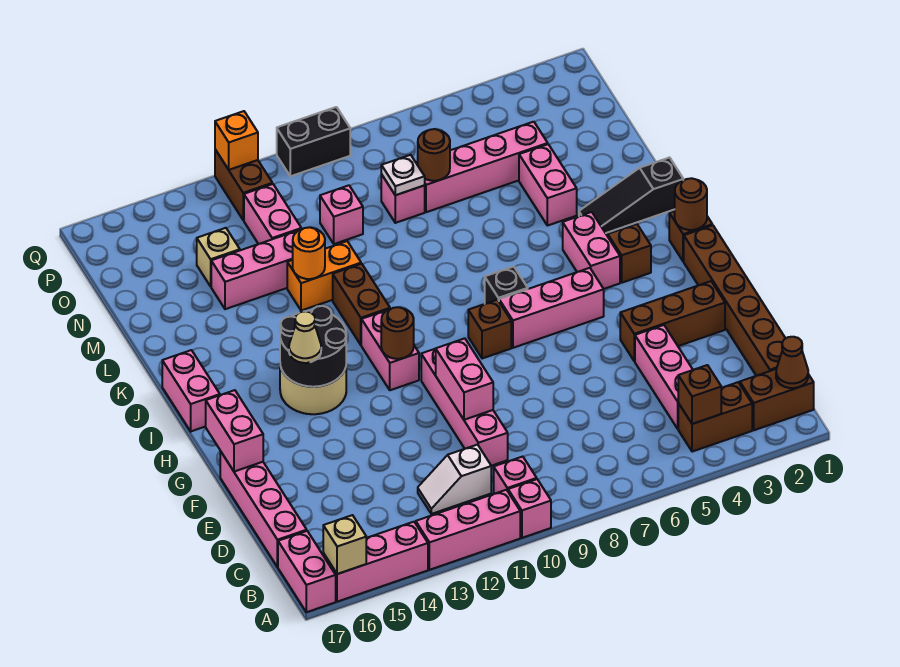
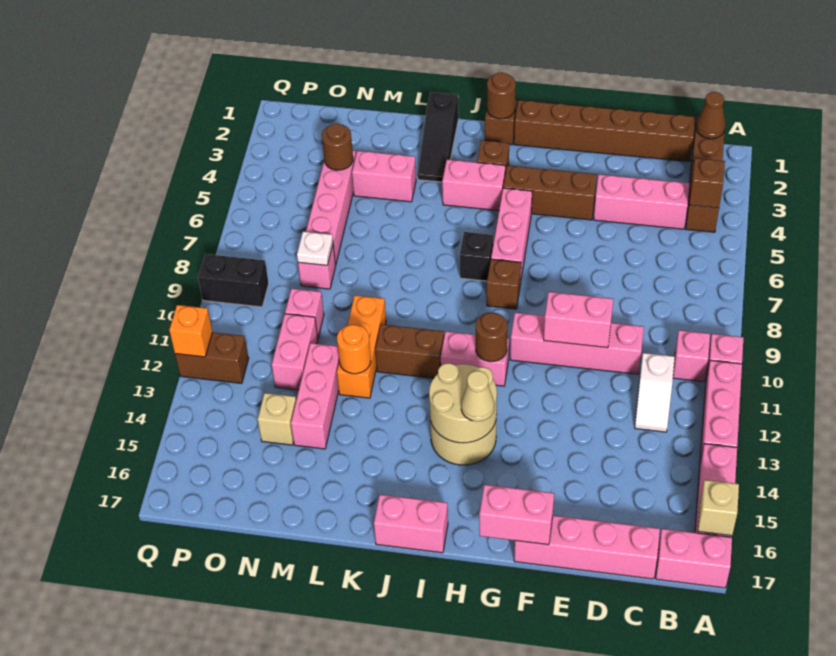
brown 1x3 brick [620,281,725,361] -> brown 1x3 brick turned to [503,166,597,220]
black 2x2 round brick [280,306,346,387] -> tan 2x2 round brick [429,363,497,443]
orange 1x2 brick [287,241,361,311] -> orange 1x3 brick [337,295,386,398]
brown 1x1 round brick [418,129,450,181] -> brown 1x1 round brick moved to [322,123,353,170]
pink 1x2 brick [244,184,301,244] -> pink 1x2 brick turned to [272,314,318,390]
black 1x2 brick [277,107,350,176] -> black 1x2 brick turned to [198,254,269,307]

